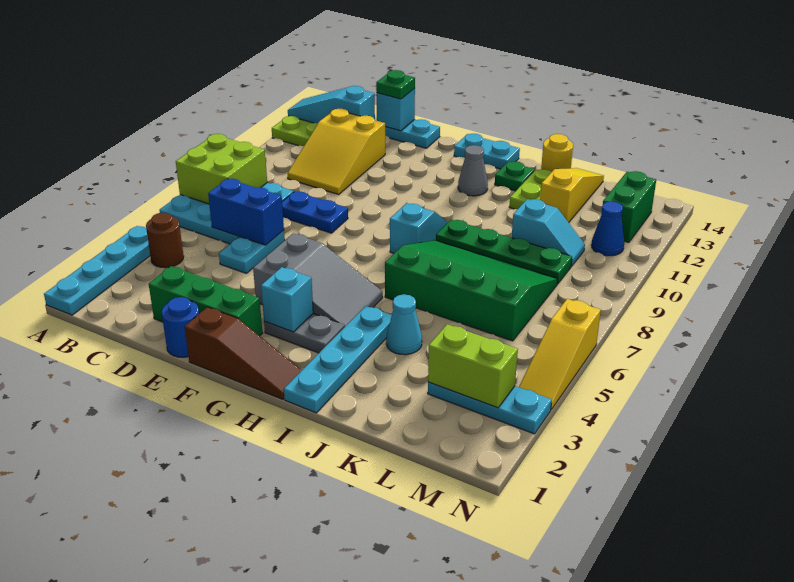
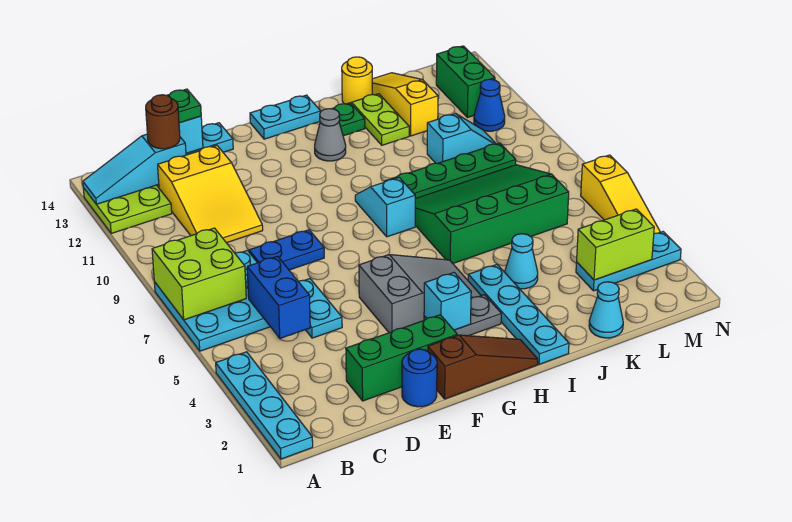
brown 1x1 round brick [146,213,184,268] -> brown 1x1 round brick moved to [146,95,180,149]
blue 1x2 brick [208,179,284,245] -> blue 1x2 brick turned to [247,256,310,338]
none -> cyan 1x1 cone [589,282,623,338]

